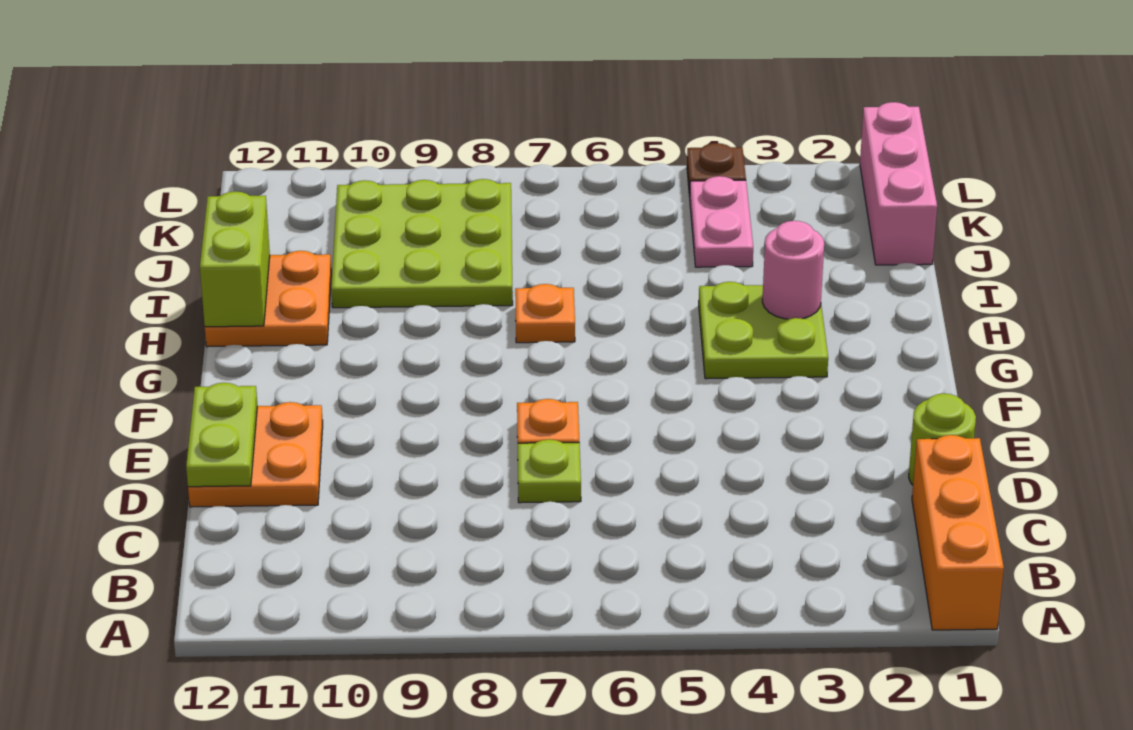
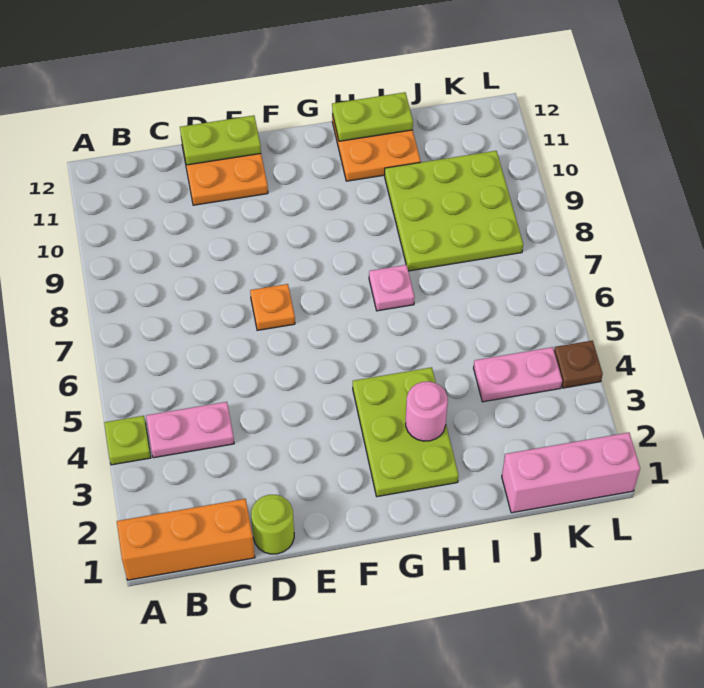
none -> pink 1x2 plate [146,402,234,458]
lime 1x1 plate [518,439,581,503] -> lime 1x1 plate moved to [104,416,151,465]
lime 2x2 plate [699,282,828,379] -> lime 2x3 plate [353,367,459,497]
orange 1x1 plate [515,284,575,343] -> pink 1x1 plate [369,265,414,311]
lime 1x2 brick [200,191,270,327] -> lime 1x2 plate [332,92,413,141]

